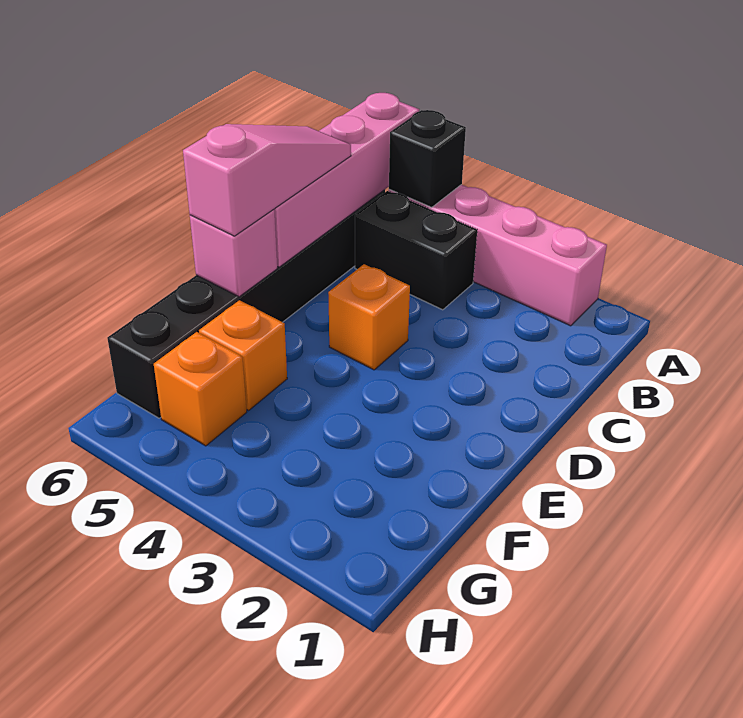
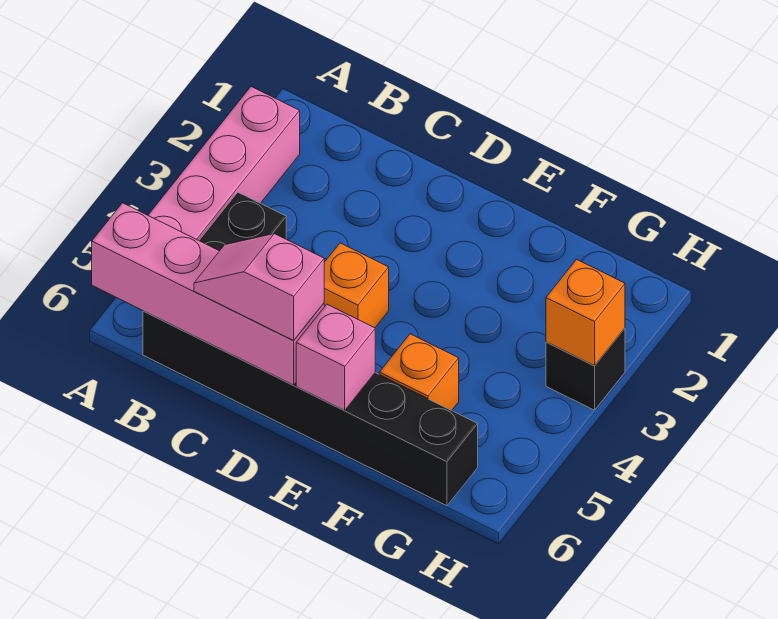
black 1x1 brick [389,110,466,207] -> black 1x1 brick moved to [546,328,625,410]
pink 1x3 slope [183,124,351,236] -> pink 1x2 slope [194,234,324,340]
orange 1x1 brick [154,332,247,446] -> orange 1x1 brick moved to [546,259,625,366]

